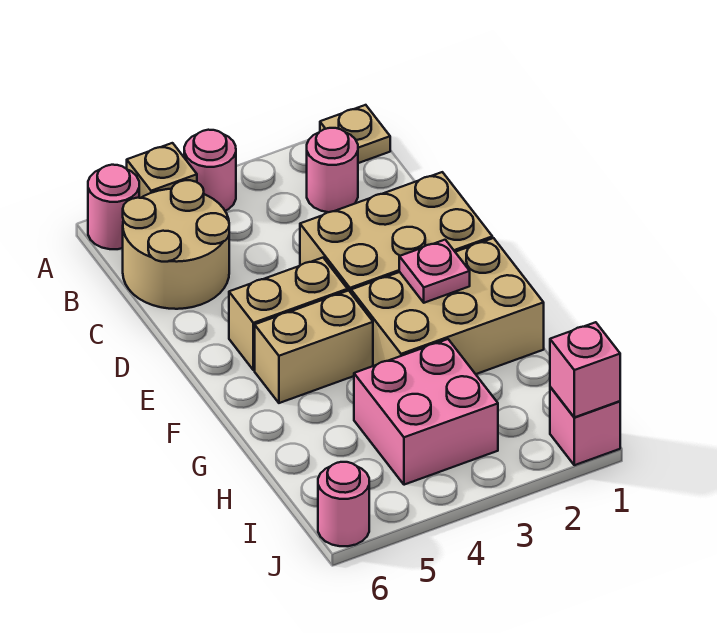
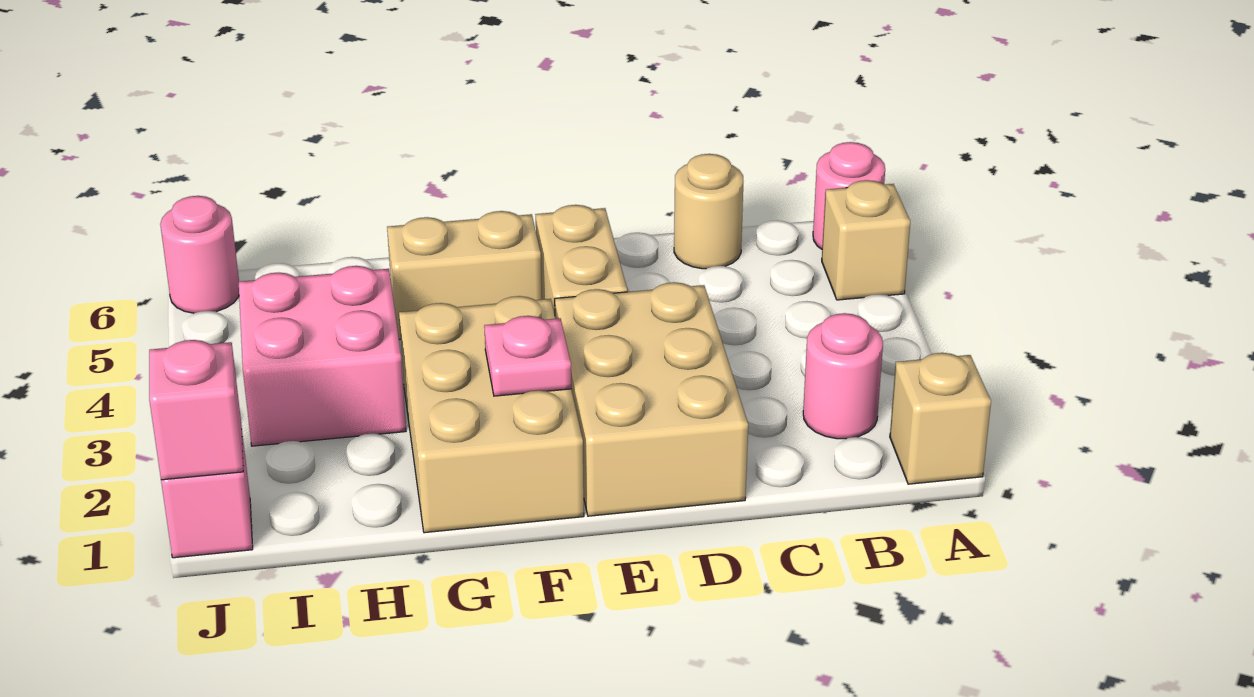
tan 1x1 plate [320,105,390,163] -> tan 1x1 brick [890,353,991,484]
pink 1x1 round brick [184,130,236,211] -> none
tan 2x2 round brick [123,180,229,309] -> tan 1x1 round brick [674,154,743,269]
tan 1x2 brick [255,290,373,403] -> tan 1x2 brick turned to [387,211,542,340]

